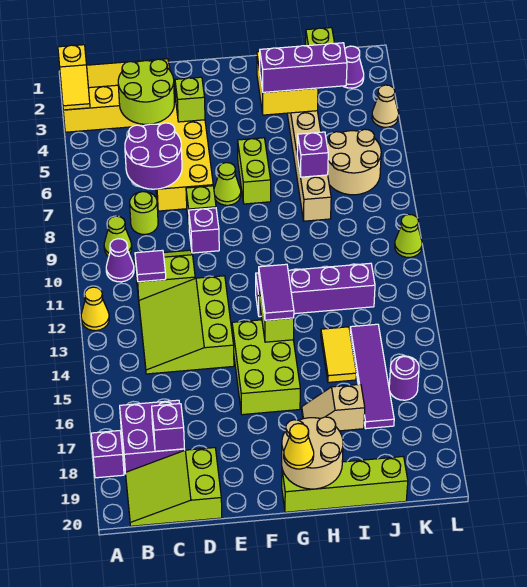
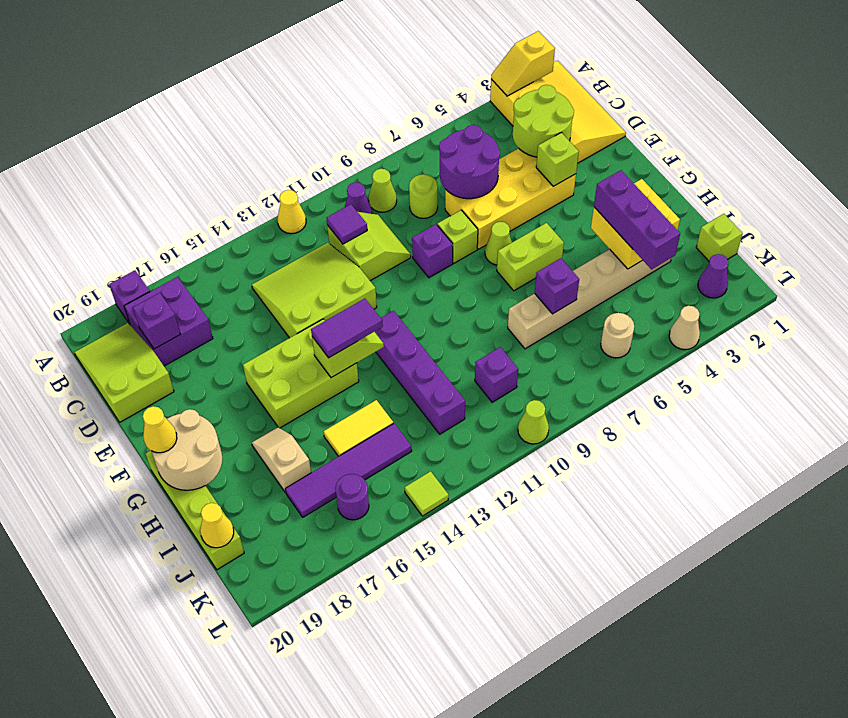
tan 2x2 round brick [327,129,381,195] -> tan 1x1 round brick [601,313,634,358]
none -> purple 1x1 brick [475,347,518,402]
none -> yellow 1x1 cone [200,503,234,548]
none -> lime 1x1 tile [405,471,449,516]

